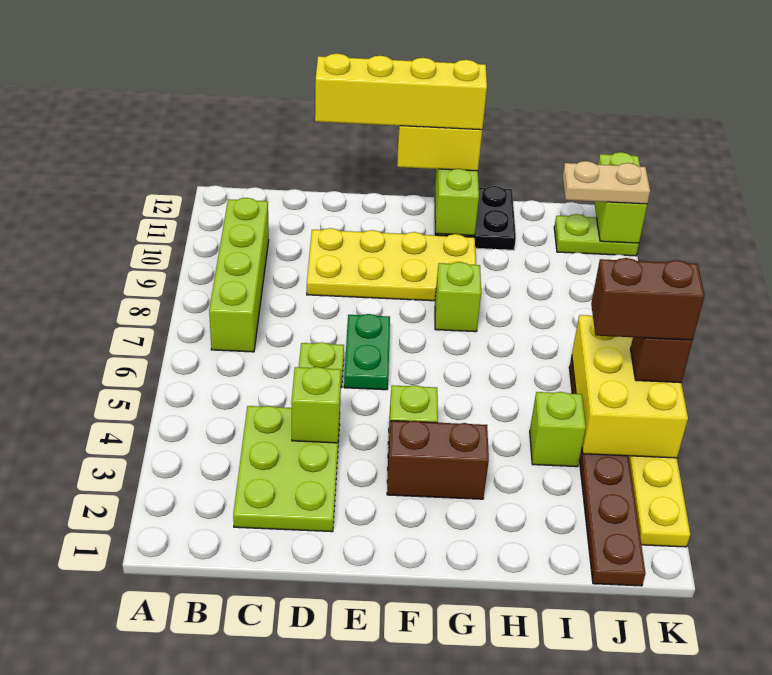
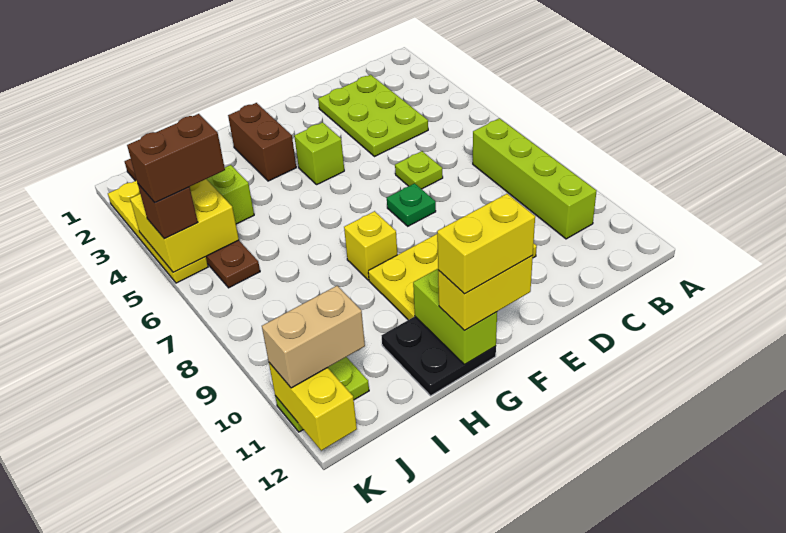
lime 1x1 brick [291,367,341,443] -> none
yellow 1x4 brick [315,54,487,130] -> yellow 1x2 brick [437,194,535,294]
green 1x2 plate [344,314,390,390] -> green 1x1 plate [387,183,436,226]
brown 1x2 brick [387,421,489,499] -> brown 1x2 brick turned to [228,103,296,181]
lime 1x1 brick [435,262,481,332] -> yellow 1x1 brick [344,211,397,280]
yellow 2x3 brick [572,315,688,458] -> yellow 2x2 brick [130,179,239,272]
tan 1x2 plate [563,161,650,204] -> tan 1x2 brick [262,286,365,388]
lime 1x2 brick [594,152,647,243] -> yellow 1x2 brick [269,363,357,451]

